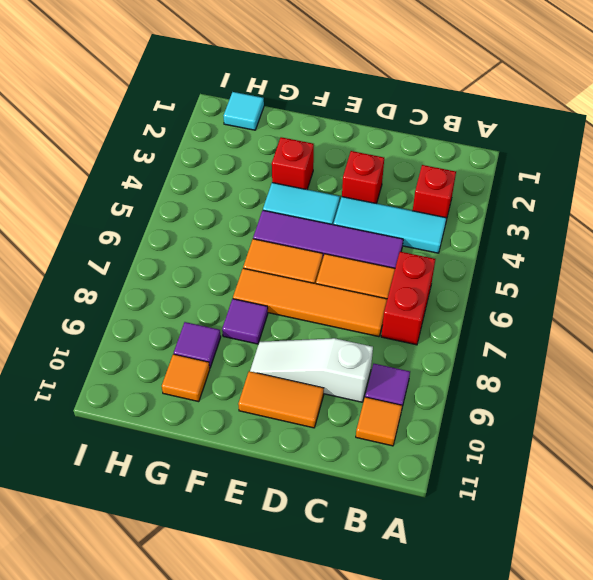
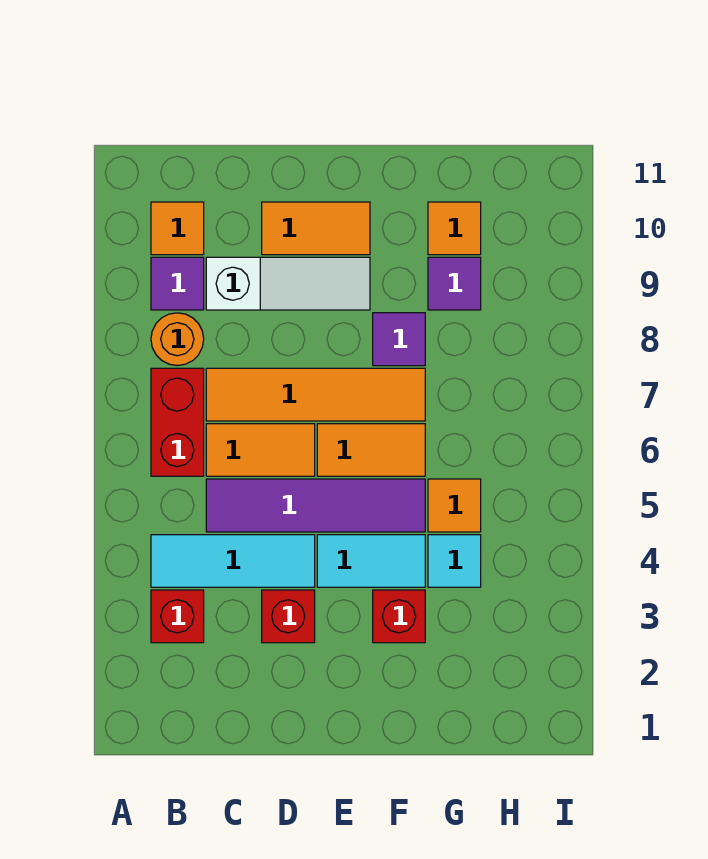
none -> orange 1x1 round brick [151,313,204,366]
none -> orange 1x1 tile [428,479,481,532]
cyan 1x1 tile [223,92,264,130] -> cyan 1x1 tile moved to [428,535,481,587]

